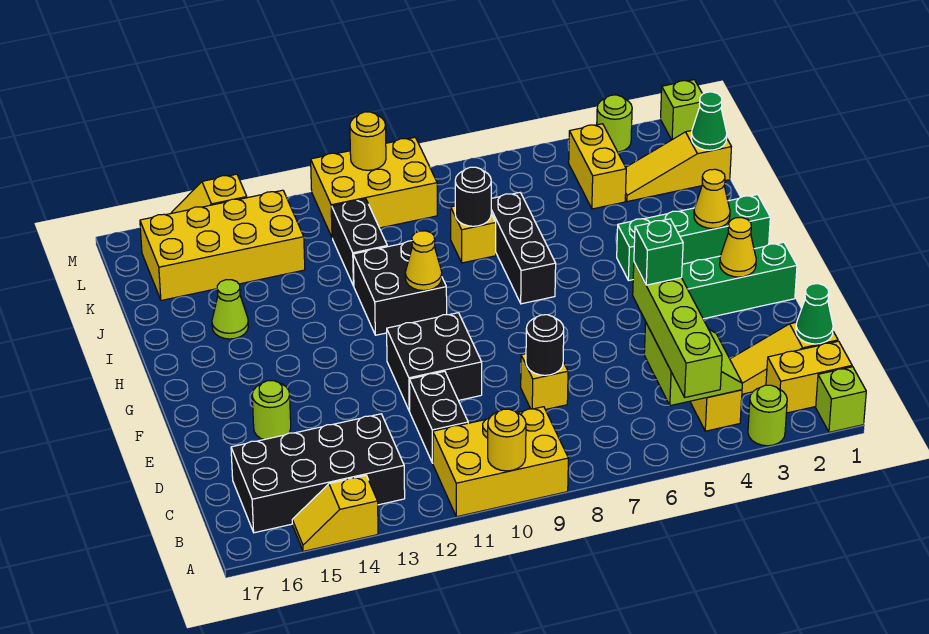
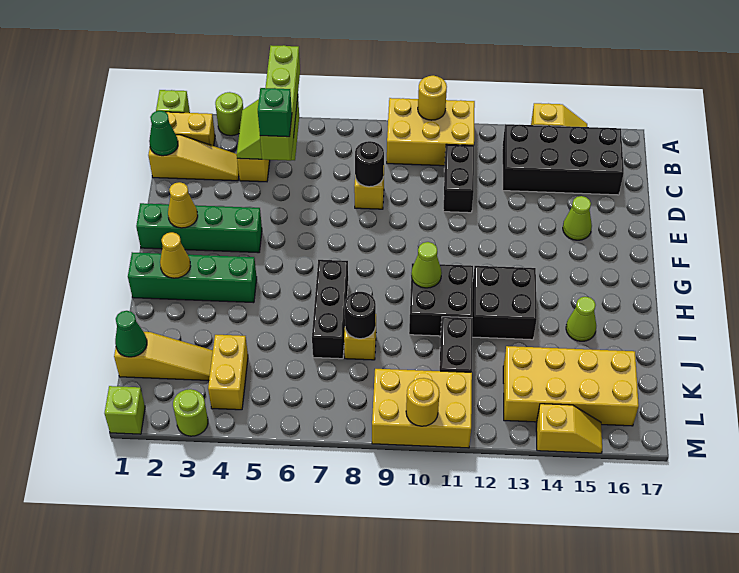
black 2x2 brick [387,313,482,411] -> black 2x2 brick moved to [472,266,537,340]
lime 1x1 round brick [252,381,291,440] -> lime 1x1 cone [563,196,592,240]
yellow 1x1 cone [405,231,442,291] -> lime 1x1 cone [411,242,442,288]

